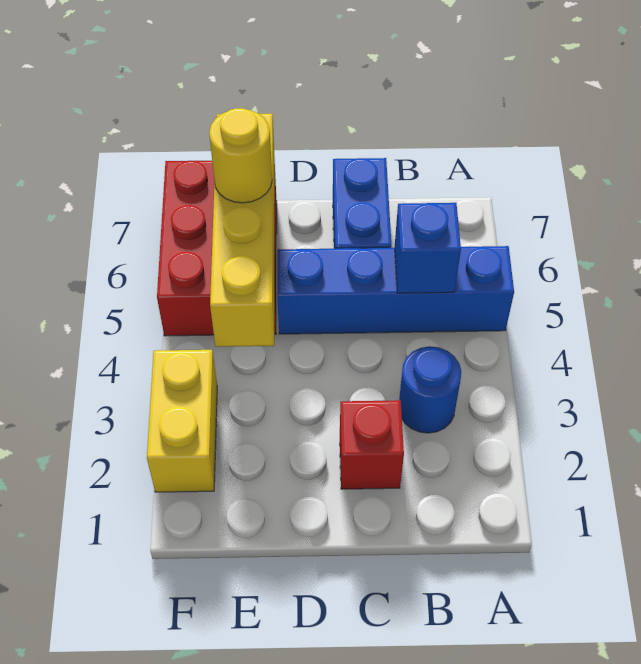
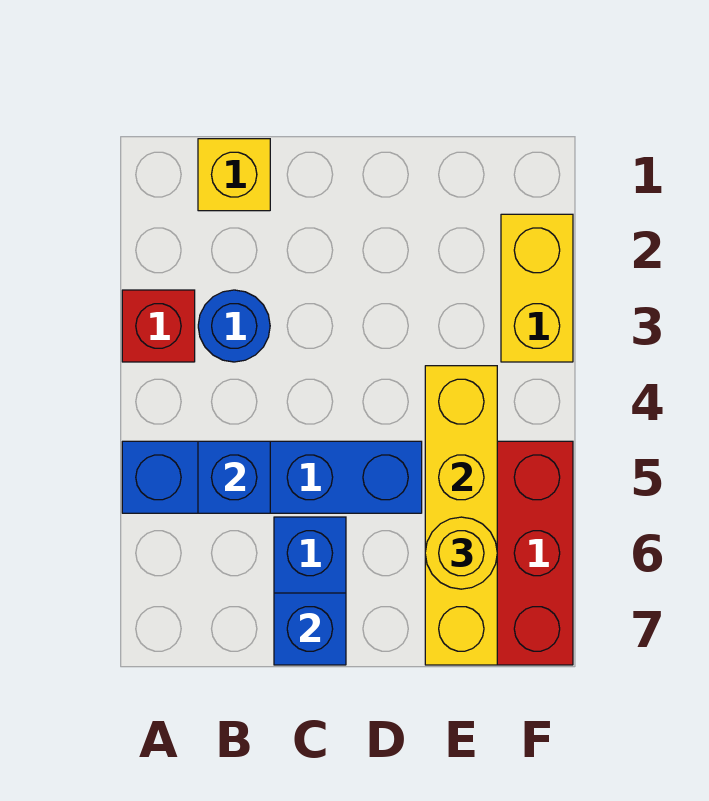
none -> yellow 1x1 brick [198,139,270,211]
red 1x1 brick [340,400,404,489] -> red 1x1 brick moved to [122,290,195,362]
none -> blue 1x1 brick [274,593,346,665]

